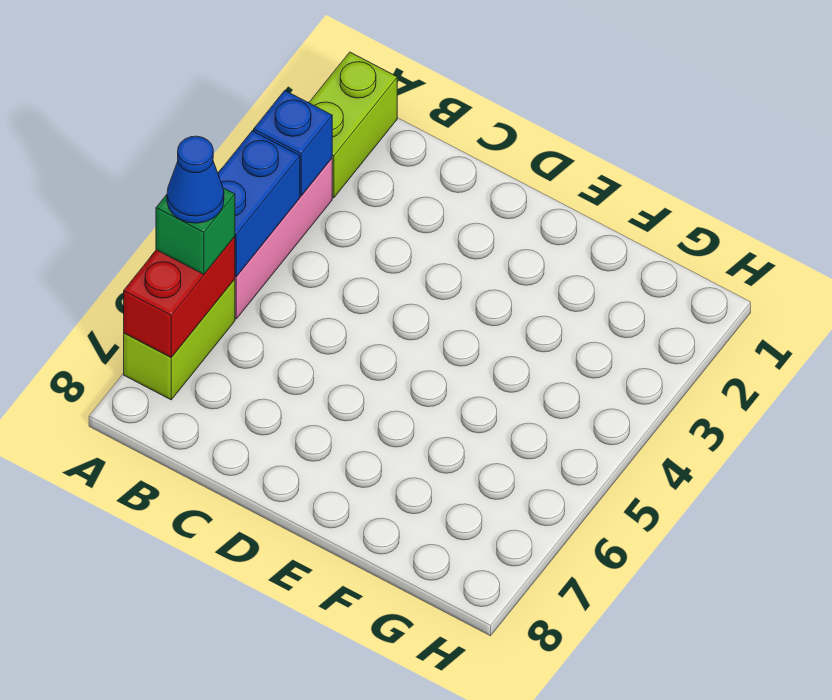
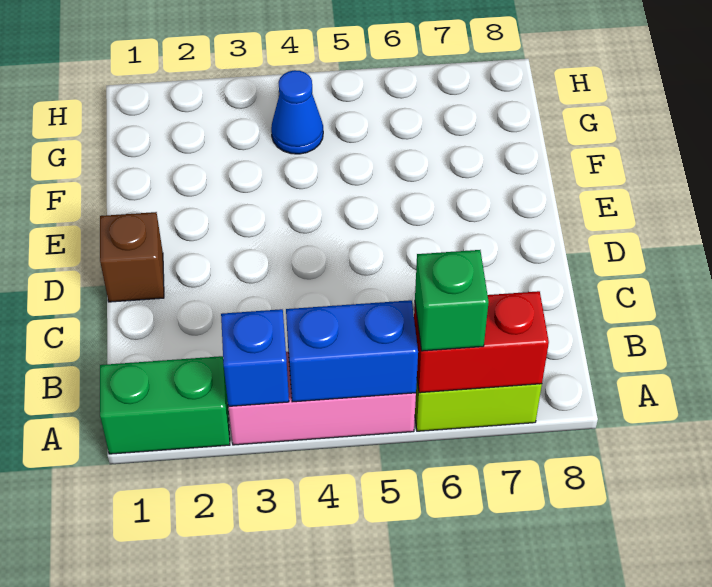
lime 1x2 brick [309,52,397,198] -> green 1x2 brick [100,356,230,454]
blue 1x1 cone [167,136,224,223] -> blue 1x1 cone moved to [271,70,323,154]
none -> brown 1x1 brick [100,212,164,302]

